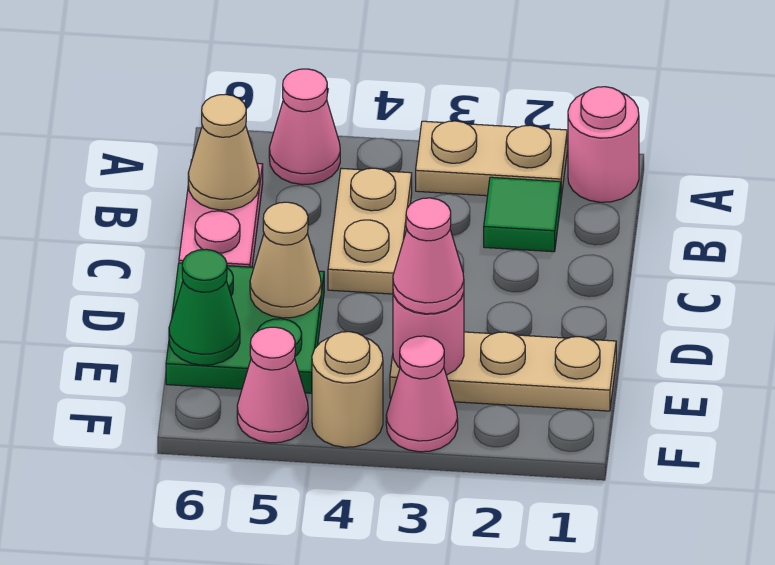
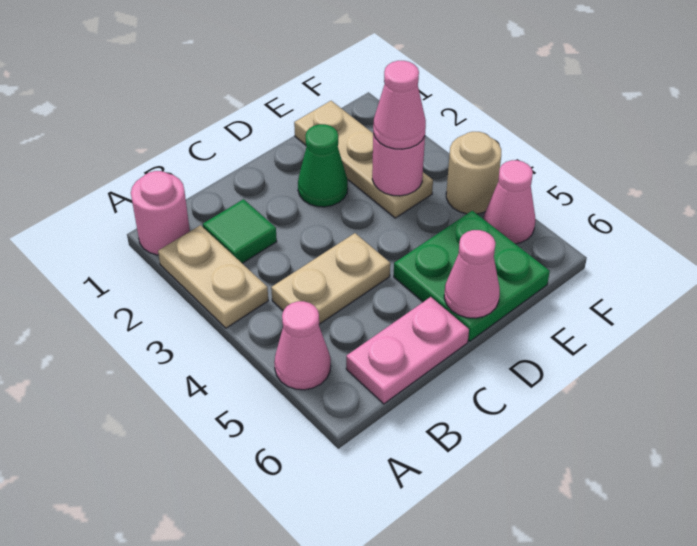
tan 1x1 cone [188,94,259,210] -> none
tan 1x1 cone [250,202,321,318] -> none
green 1x1 cone [169,249,240,365] -> green 1x1 cone moved to [298,124,348,207]
pink 1x1 cone [386,336,458,452] -> pink 1x1 cone moved to [444,230,500,318]

